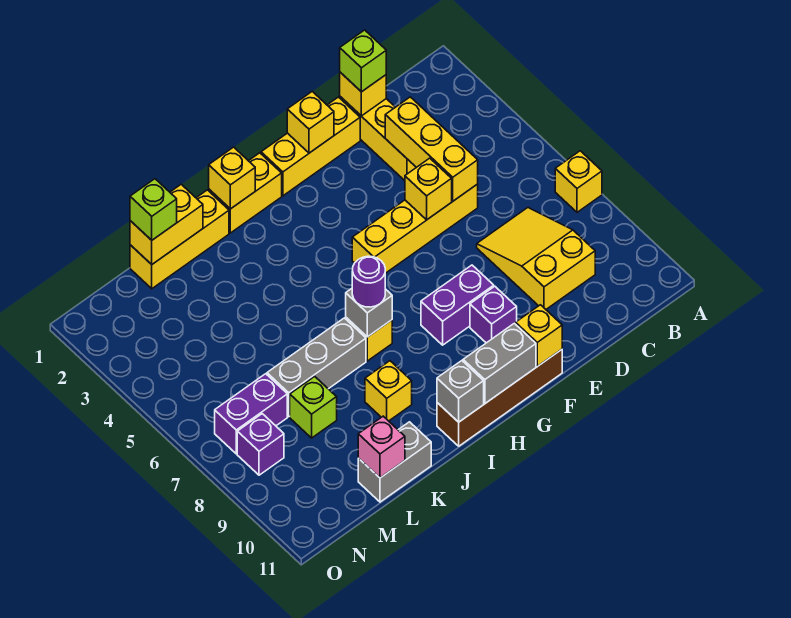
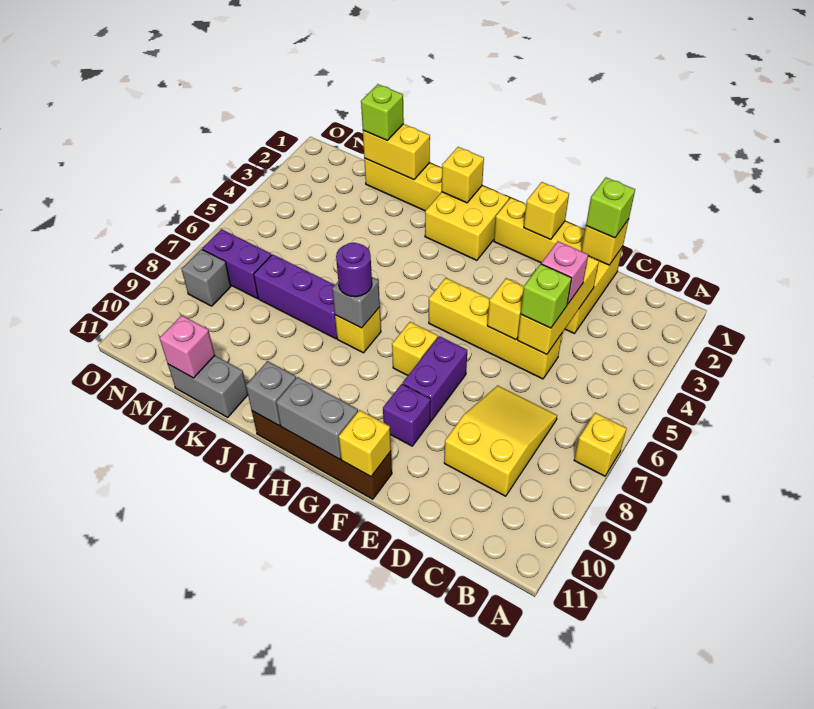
none -> pink 1x1 brick [541,241,588,304]
purple 1x2 brick [421,265,494,345] -> purple 1x2 brick turned to [403,336,467,421]
yellow 1x2 brick [209,153,282,233] -> yellow 2x2 brick [425,186,509,260]
grey 1x3 brick [267,318,366,417] -> purple 1x3 brick [254,254,337,339]
yellow 1x1 brick [365,361,412,421] -> yellow 1x1 brick moved to [392,322,438,375]
lime 1x1 brick [290,377,337,438] -> lime 1x1 brick moved to [521,264,572,328]
purple 1x1 brick [237,414,284,475] -> grey 1x1 brick [181,249,231,306]

